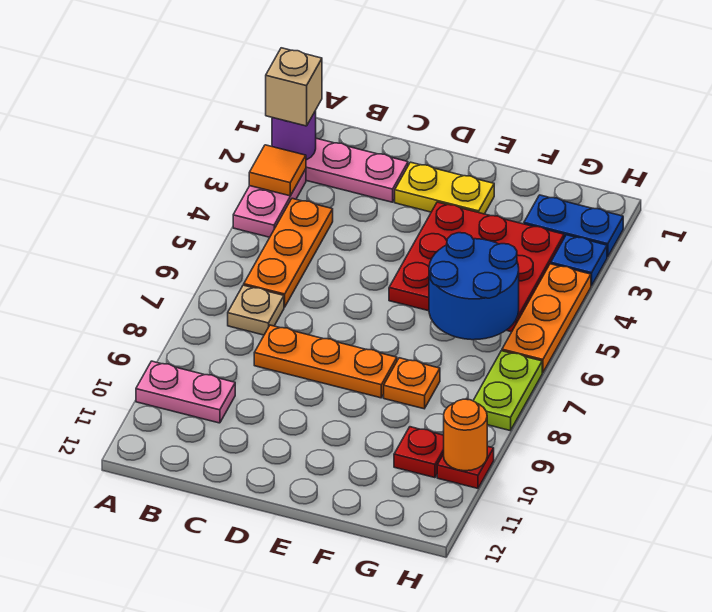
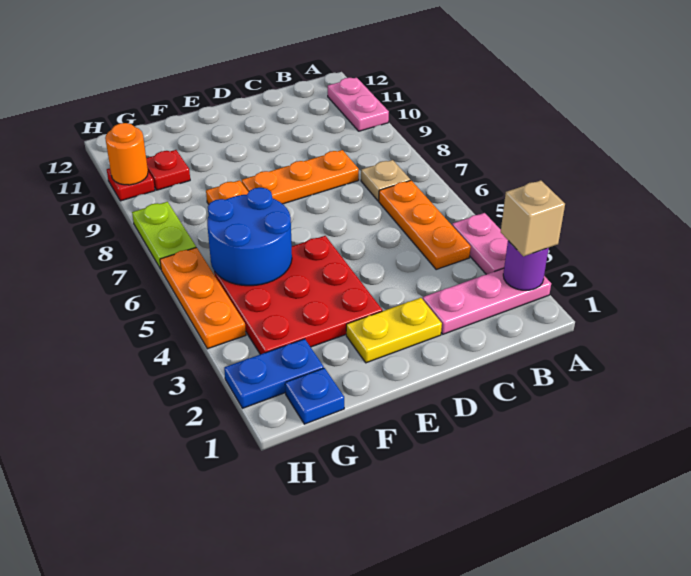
orange 1x1 tile [249,145,306,196] -> none
pink 1x2 plate [136,361,235,423] -> pink 1x2 plate turned to [328,78,389,131]
blue 1x1 plate [551,235,607,286] -> blue 1x1 plate moved to [285,368,344,424]

